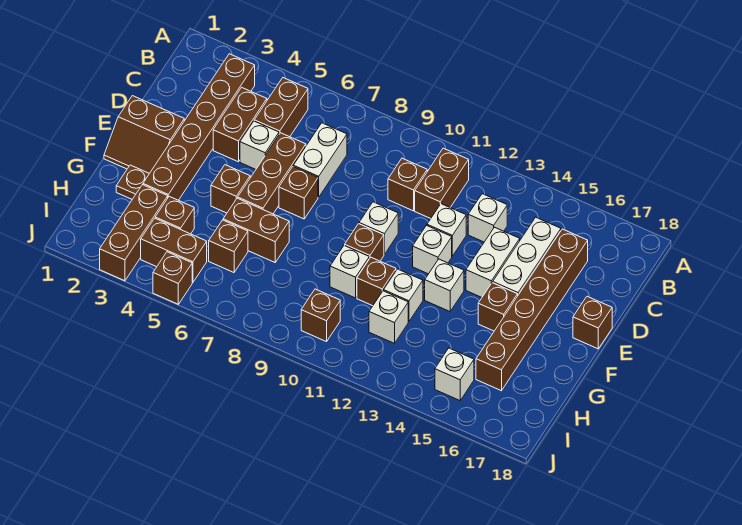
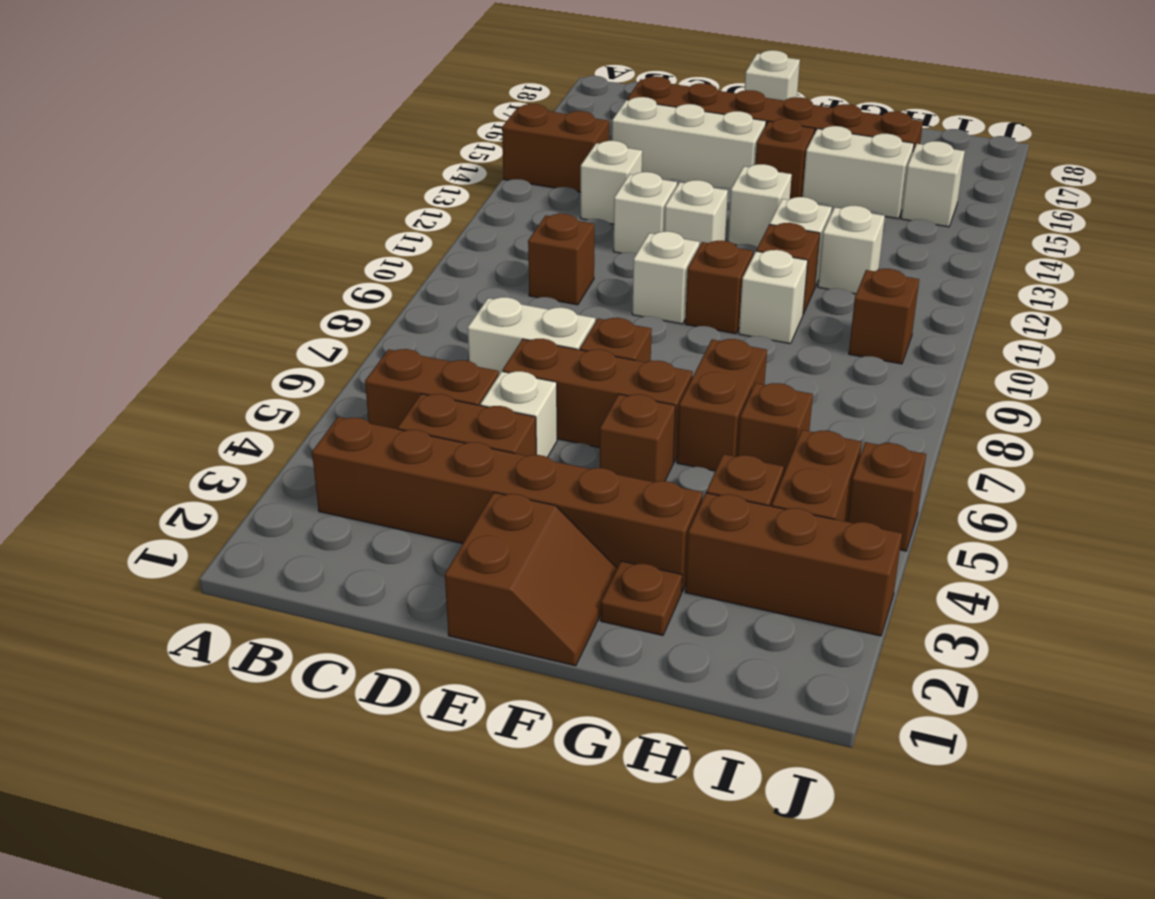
brown 1x2 brick [415,148,469,219] -> brown 1x2 brick moved to [502,104,609,192]
white 1x2 brick [466,227,520,297] -> white 1x2 brick moved to [802,126,914,219]
brown 1x1 brick [573,296,612,349] -> white 1x1 brick [745,50,800,101]

